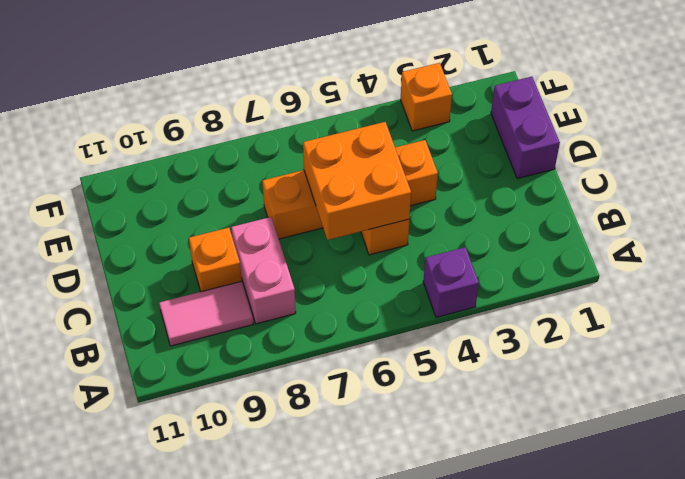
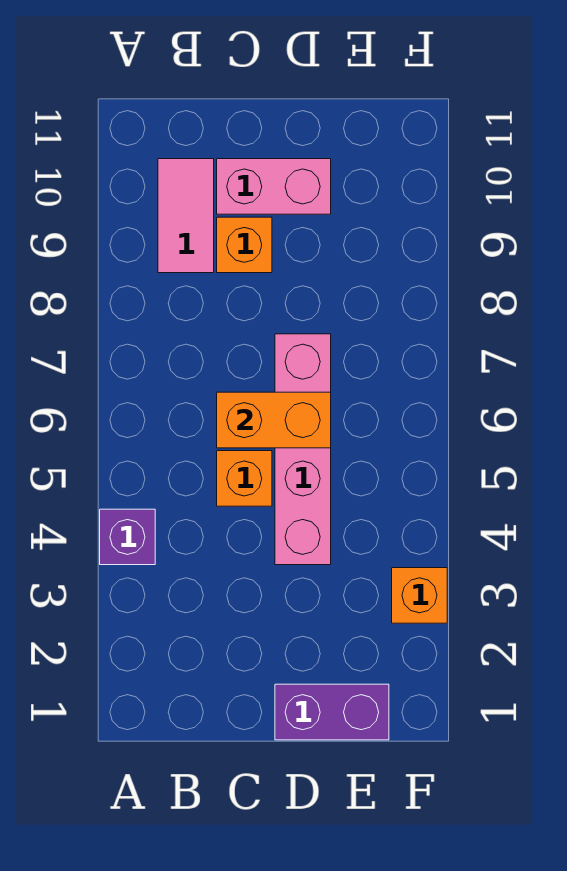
pink 1x2 brick [231,217,296,324] -> pink 1x2 brick moved to [217,159,331,214]
orange 2x2 brick [303,122,411,240] -> orange 1x2 brick [217,392,331,448]
orange 1x4 brick [262,140,438,239] -> pink 1x4 brick [275,334,331,565]

